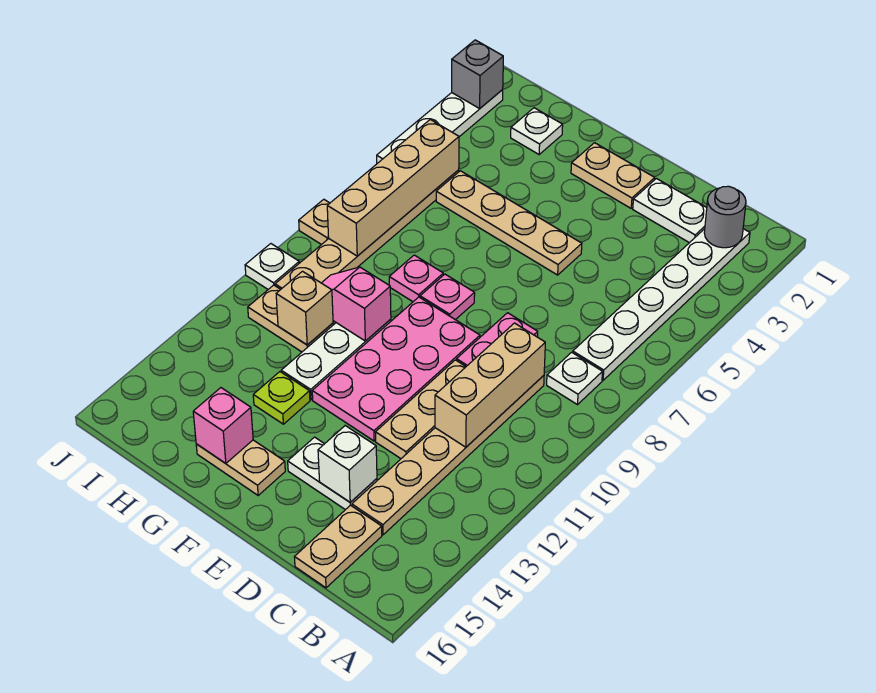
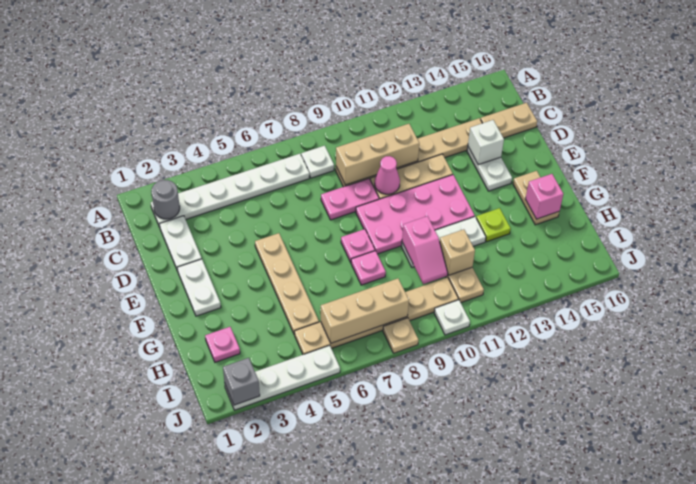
none -> pink 1x1 cone [375,156,400,194]
tan 1x2 plate [571,143,655,208] -> white 1x2 plate [177,259,221,316]
white 1x1 plate [511,108,563,154] -> pink 1x1 plate [205,327,240,362]
tan 1x4 brick [327,120,459,256] -> tan 1x3 brick [321,279,409,343]

